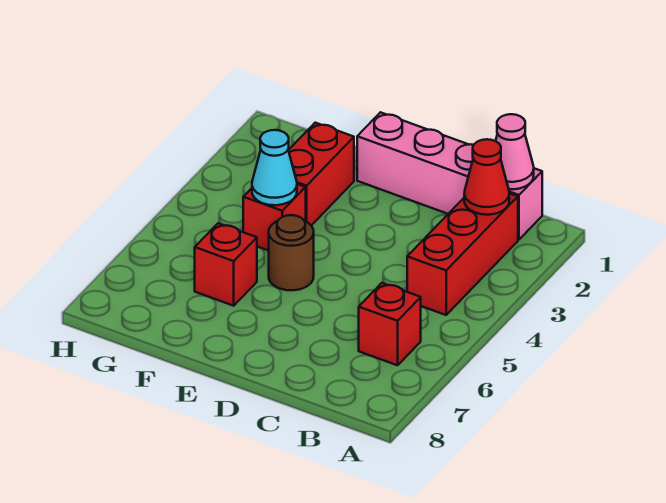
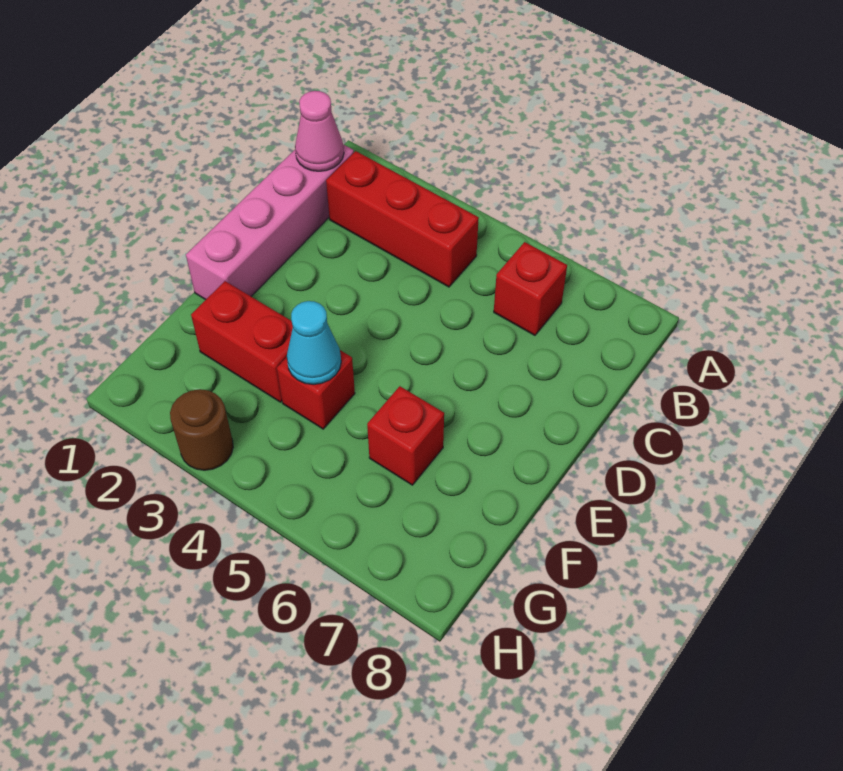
red 1x1 cone [464,139,509,215] -> none
brown 1x1 round brick [269,215,314,290] -> brown 1x1 round brick moved to [170,389,233,470]

